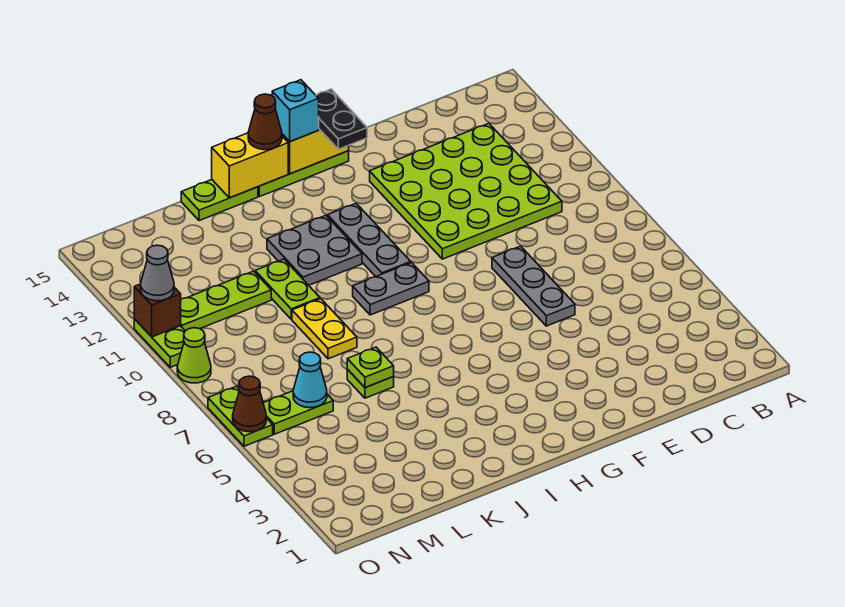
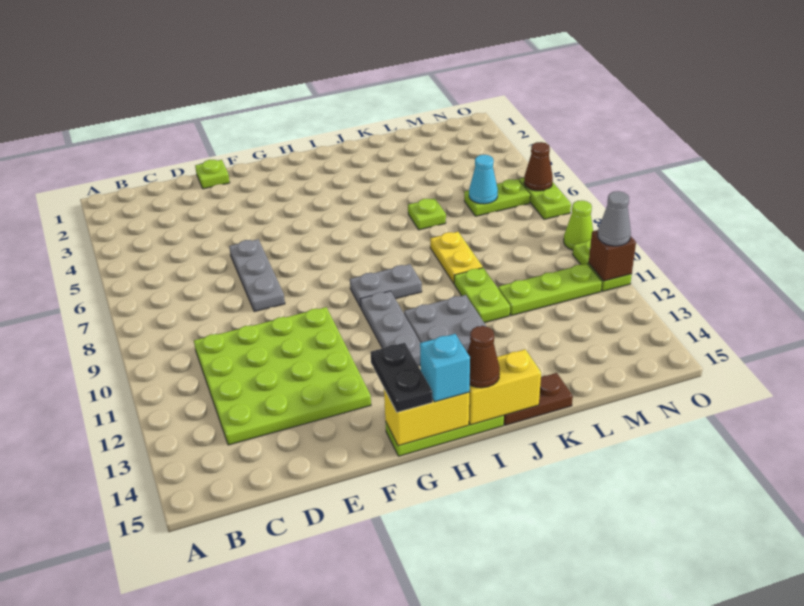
lime 1x2 plate [181,180,258,221] -> brown 1x2 plate [504,373,573,425]
lime 1x1 plate [347,347,394,388] -> lime 1x1 plate moved to [195,160,230,189]

